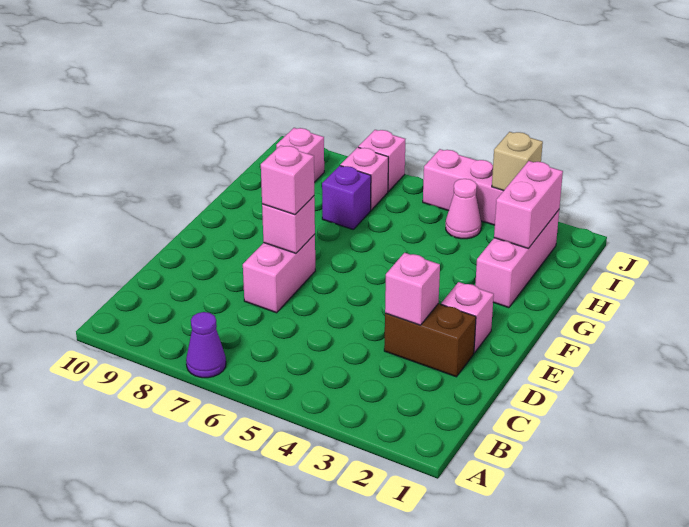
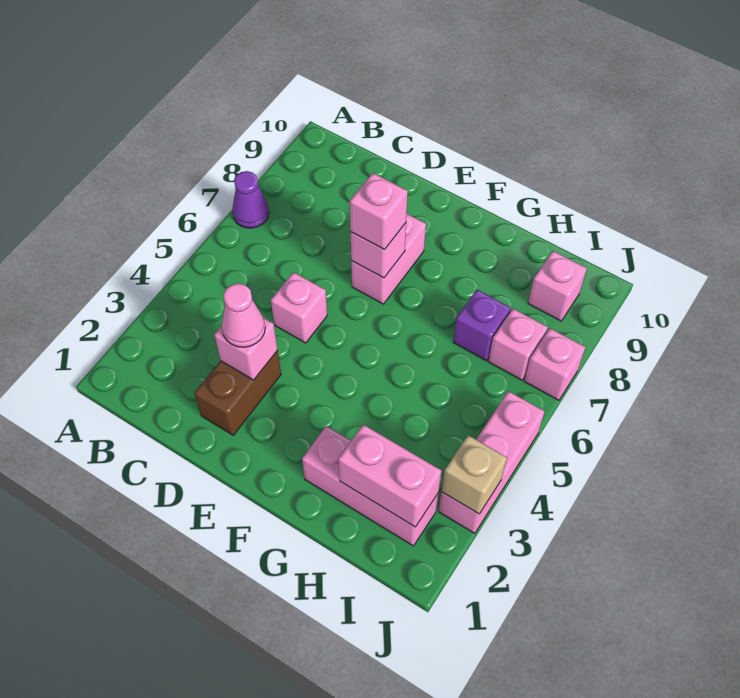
pink 1x2 brick [243,234,315,313] -> pink 1x2 brick turned to [351,214,426,304]
pink 1x1 brick [441,282,494,353] -> pink 1x1 brick moved to [271,272,327,343]
pink 1x1 cone [446,179,481,239] -> pink 1x1 cone moved to [222,283,265,347]

